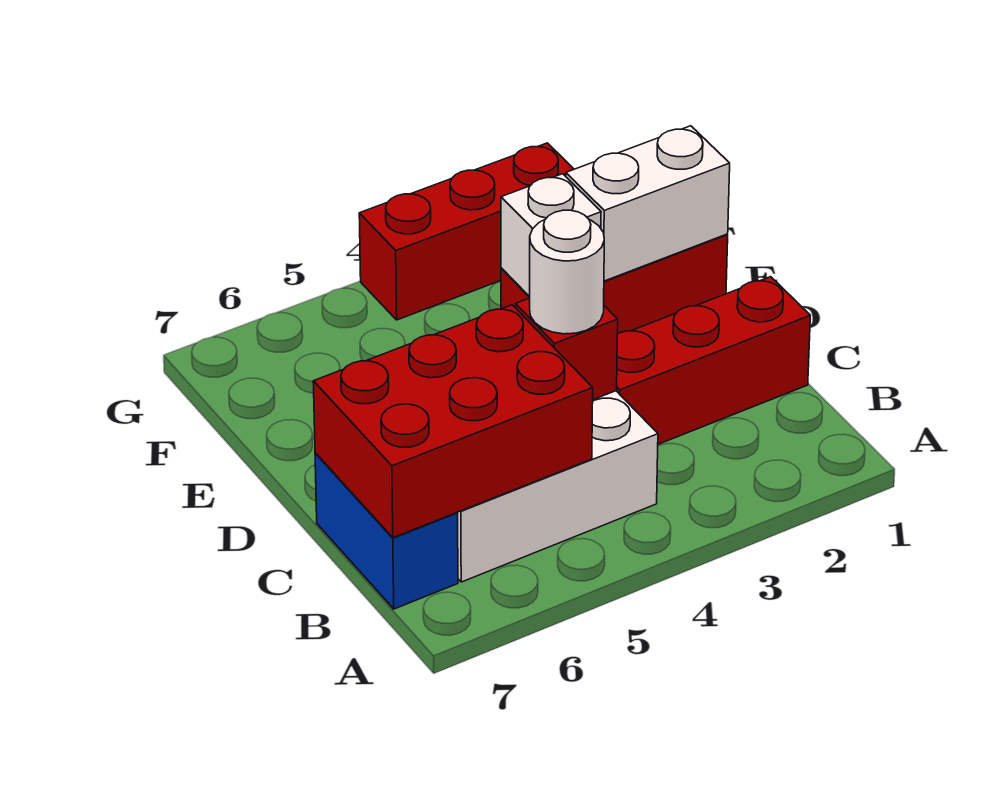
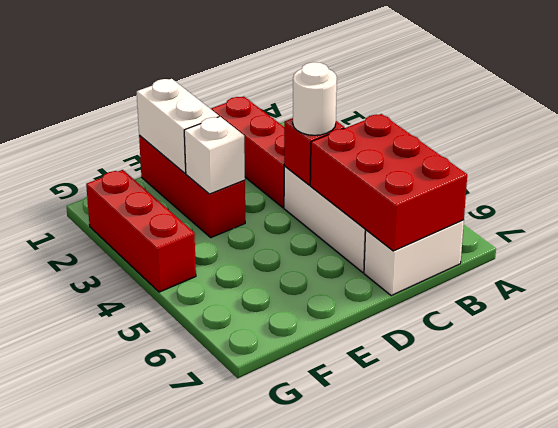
blue 1x2 brick [315,453,458,609] -> white 1x2 brick [364,220,464,296]

